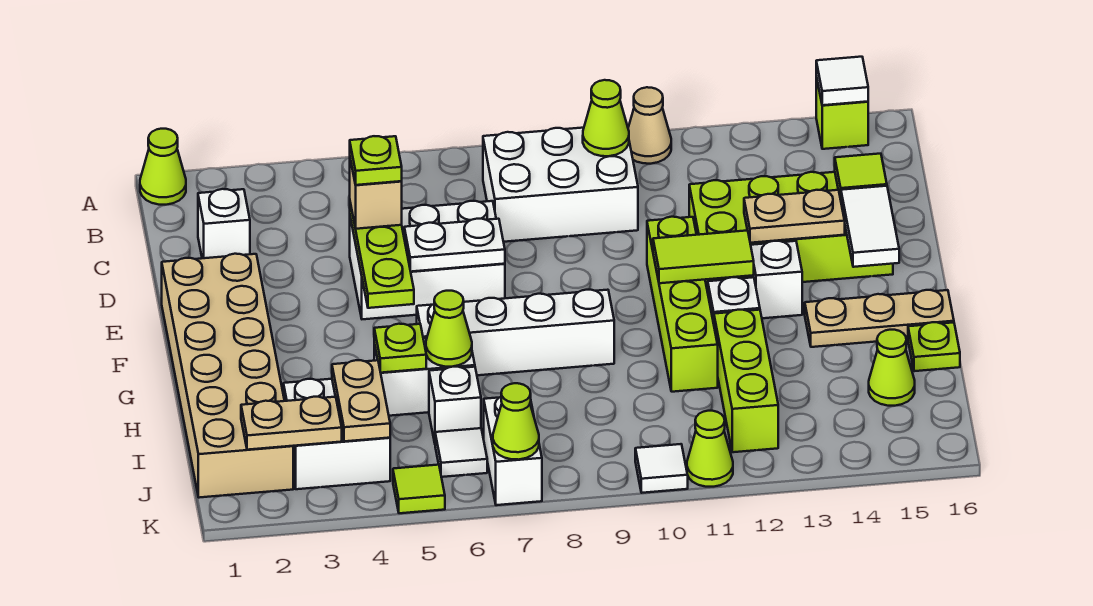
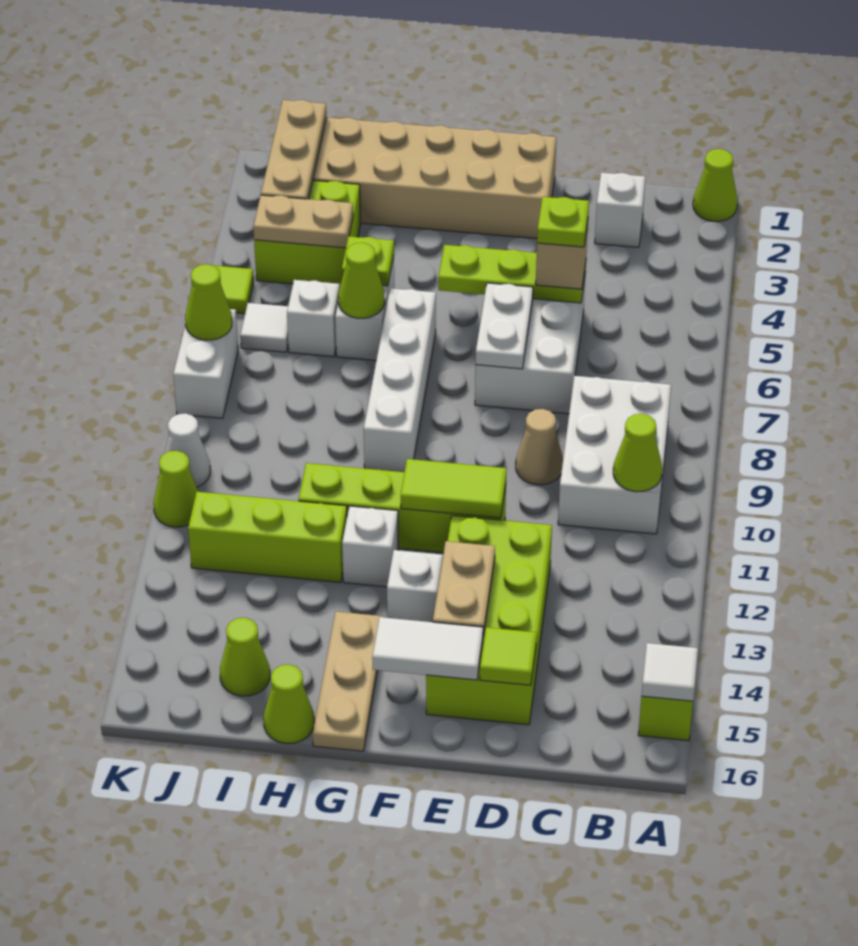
tan 1x1 cone [628,87,671,164] -> tan 1x1 cone moved to [516,409,563,485]
lime 1x2 tile [653,230,754,283] -> lime 1x2 tile turned to [401,459,507,518]
lime 1x1 plate [908,322,960,371] -> lime 1x1 cone [264,665,314,743]
white 2x2 brick [283,379,390,489] -> lime 2x2 brick [254,180,361,285]
tan 1x2 plate [241,397,342,450] -> tan 1x3 plate [261,100,327,199]
white 1x2 brick [484,397,542,505] -> white 1x2 brick turned to [173,309,238,418]
white 1x1 tile [635,444,688,493] -> white 1x1 cone [165,413,210,487]

